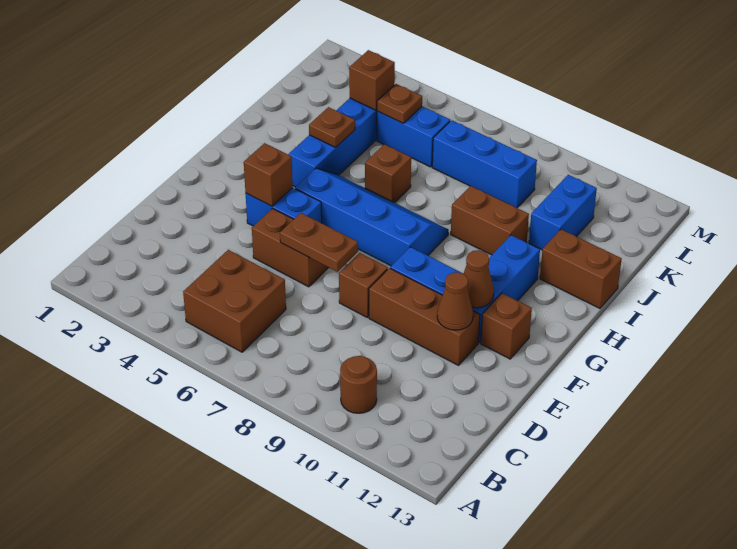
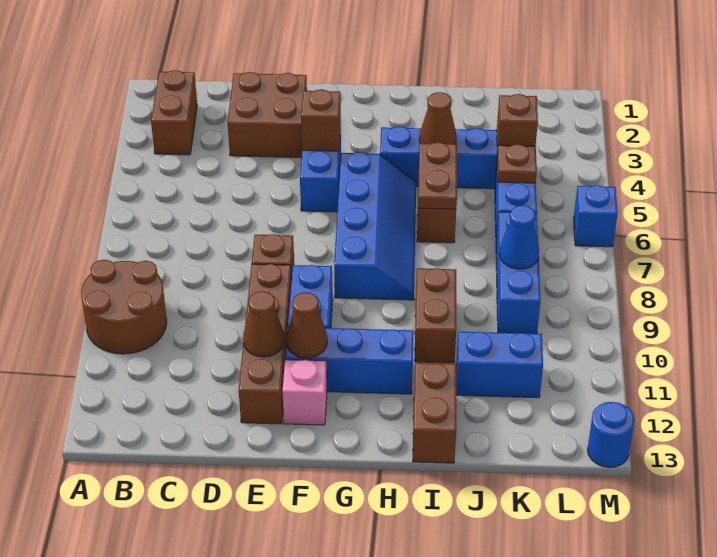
brown 2x2 brick [183,250,286,352] -> brown 2x2 brick moved to [228,72,307,158]
brown 1x1 round brick [340,356,377,413] -> brown 2x2 round brick [81,260,167,354]
brown 1x2 brick [252,209,329,287] -> brown 1x2 brick moved to [151,70,197,155]
brown 1x2 plate [280,213,358,272] -> brown 1x2 plate moved to [418,142,457,209]
brown 1x3 brick [369,268,480,365] -> brown 1x4 brick [239,264,291,424]
brown 1x1 brick [481,293,532,359] -> pink 1x1 brick [282,359,327,425]
brown 1x1 plate [309,107,355,147] -> brown 1x1 cone [419,92,457,144]
none -> blue 1x1 cone [500,205,539,269]
none -> blue 1x1 brick [574,185,618,247]
none -> blue 1x1 round brick [587,402,635,467]

